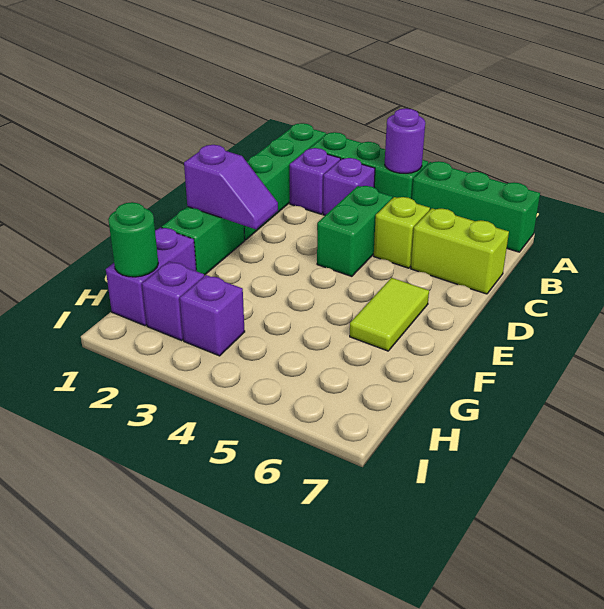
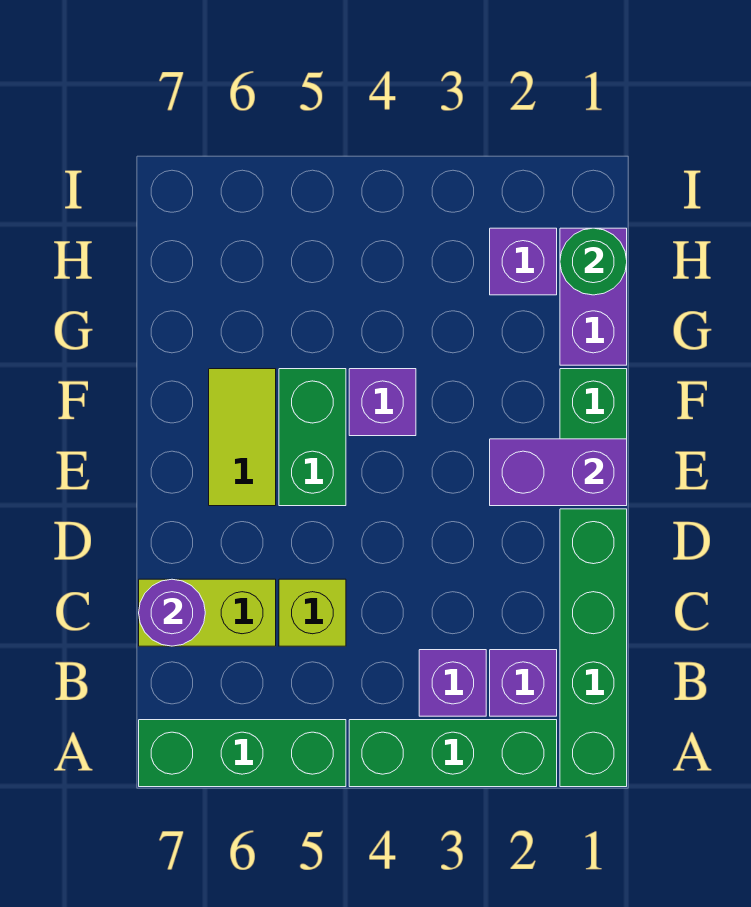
purple 1x1 round brick [385,108,425,174] -> purple 1x1 round brick moved to [139,579,205,646]
green 1x2 brick [317,186,392,276] -> green 1x2 brick moved to [279,369,346,506]
purple 1x2 slope [184,145,278,229] -> purple 1x2 brick [490,439,627,506]
purple 1x1 brick [180,275,245,356] -> purple 1x1 brick moved to [349,369,416,436]

